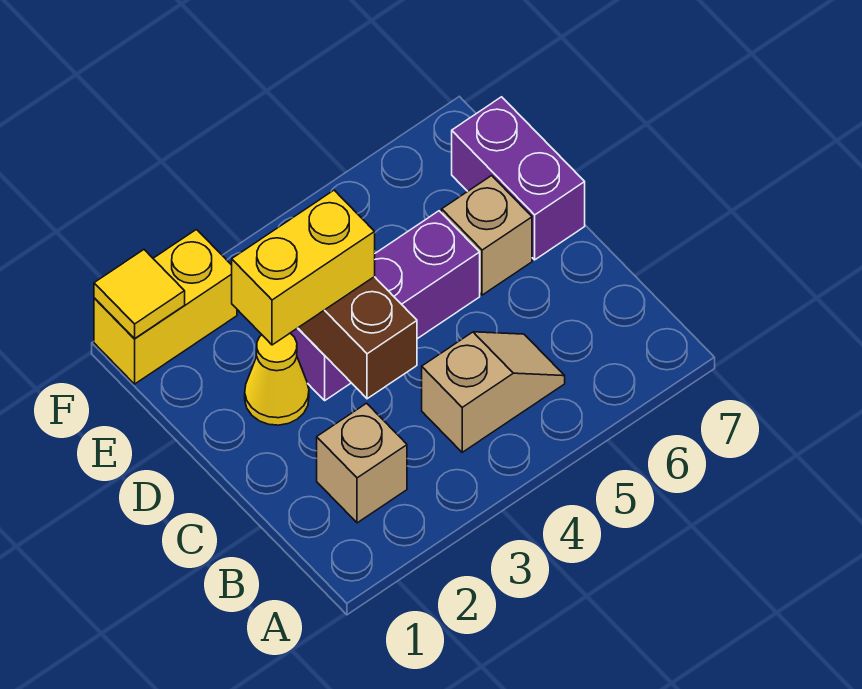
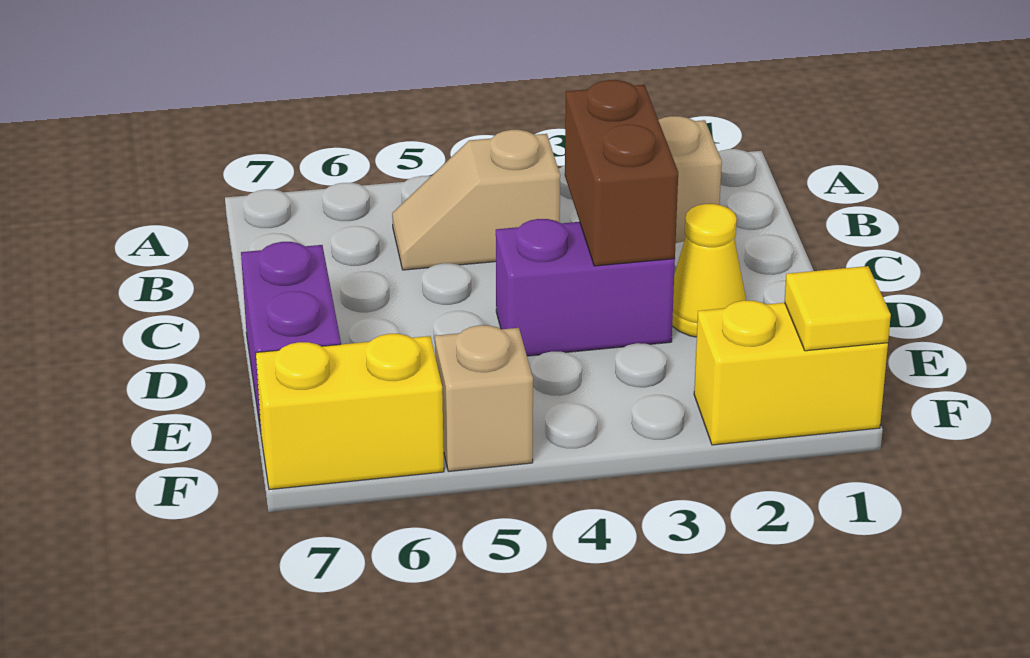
yellow 1x2 brick [232,190,375,345] -> yellow 1x2 brick moved to [256,334,444,490]
purple 1x3 brick [291,211,480,400] -> purple 1x2 brick [496,219,675,356]
tan 1x1 brick [442,176,532,295] -> tan 1x1 brick moved to [435,325,533,471]

